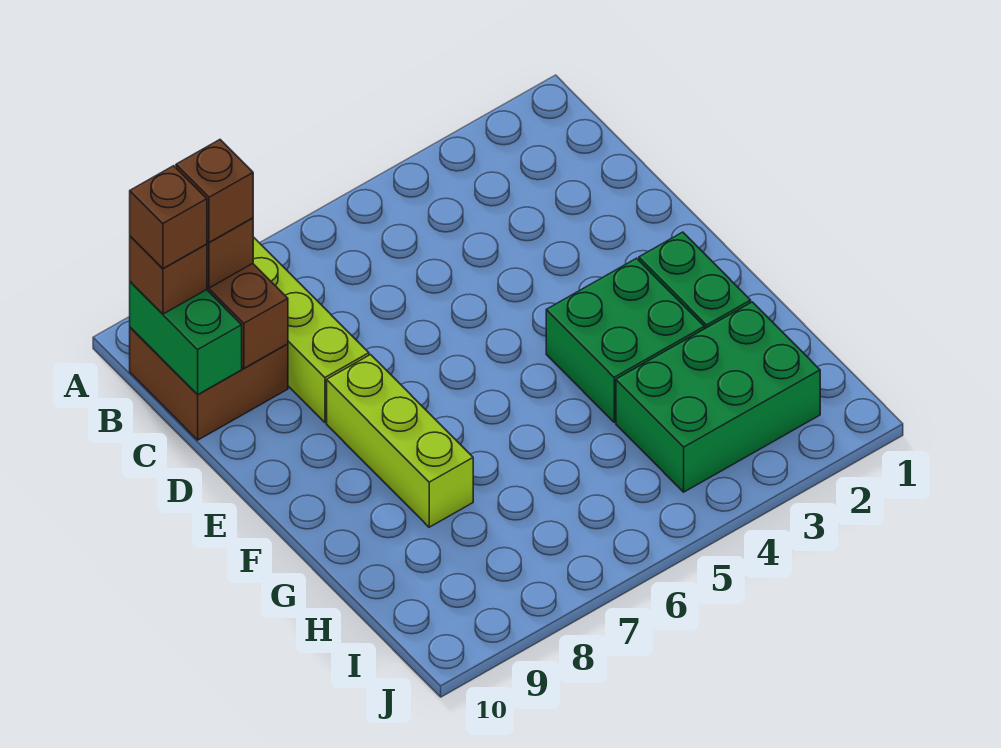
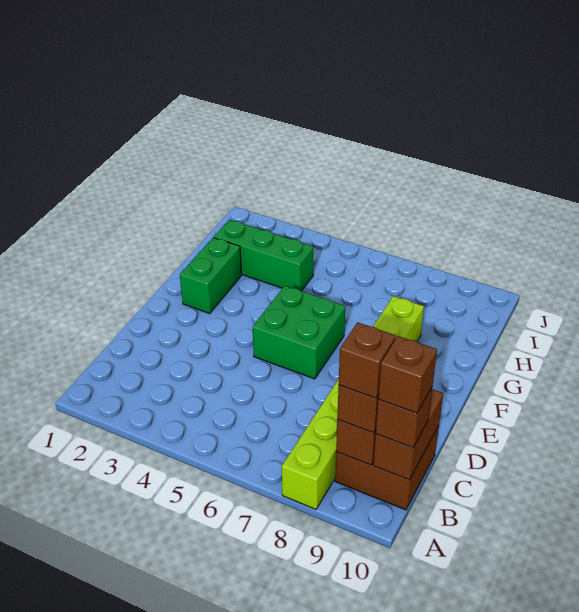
green 1x2 brick [130,282,242,395] -> brown 1x2 brick [373,389,443,480]
green 2x2 brick [546,258,704,422] -> green 2x2 brick moved to [253,286,345,379]
green 2x3 brick [616,302,820,492] -> green 1x3 brick [214,220,314,291]

